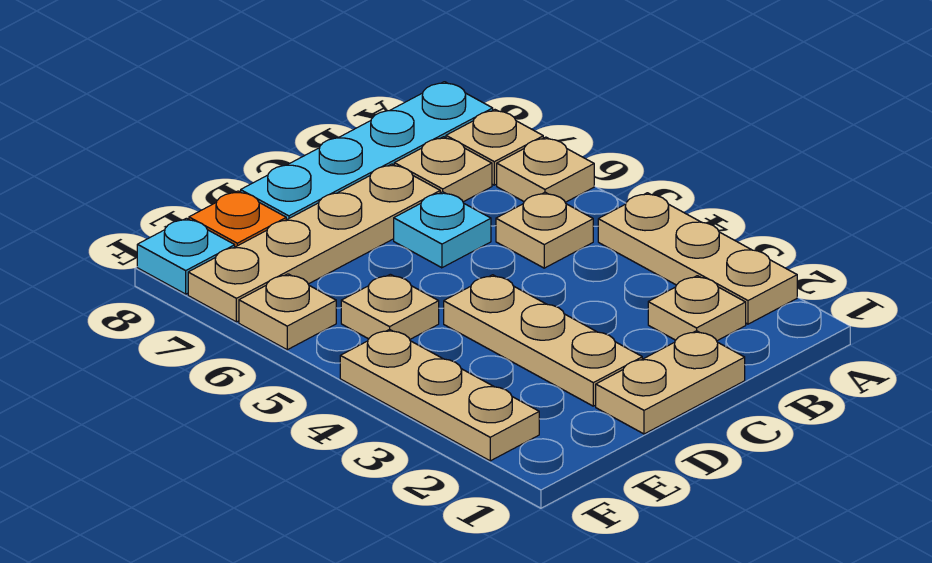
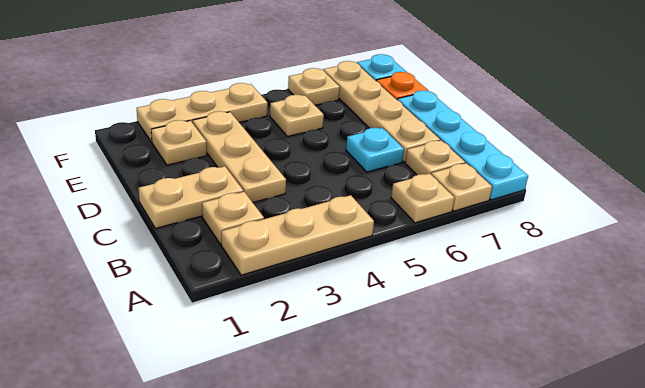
tan 1x1 plate [496,192,593,268] -> tan 1x1 plate moved to [151,120,207,165]
tan 1x2 plate [596,331,745,434] -> tan 1x2 plate turned to [139,166,243,228]
tan 1x3 plate [444,275,642,406] -> tan 1x3 plate turned to [193,111,286,202]

